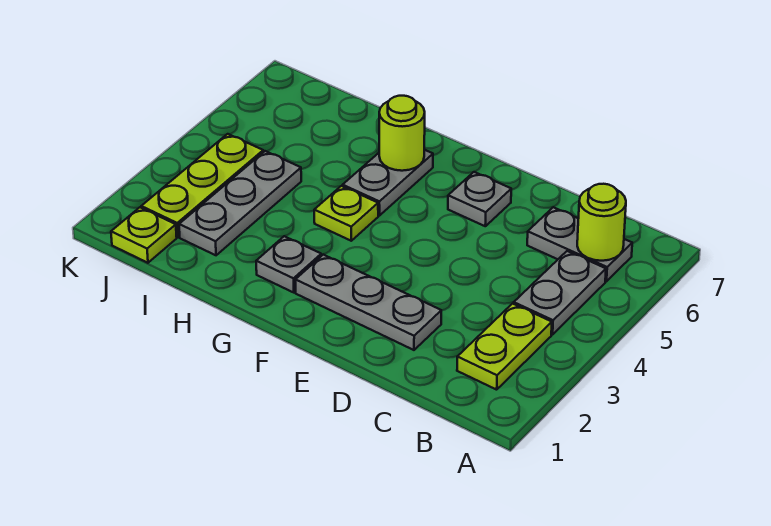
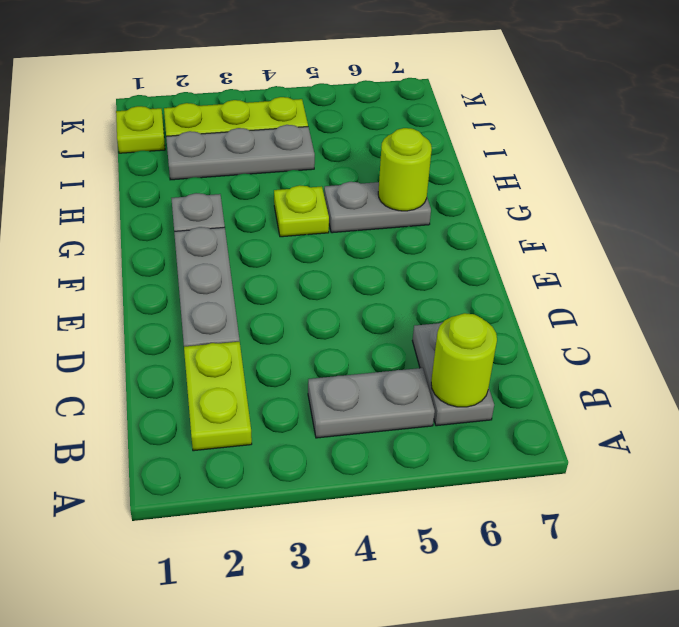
lime 1x2 plate [457,304,552,390] -> lime 1x2 plate turned to [184,342,252,451]
grey 1x1 plate [448,172,511,226] -> none

